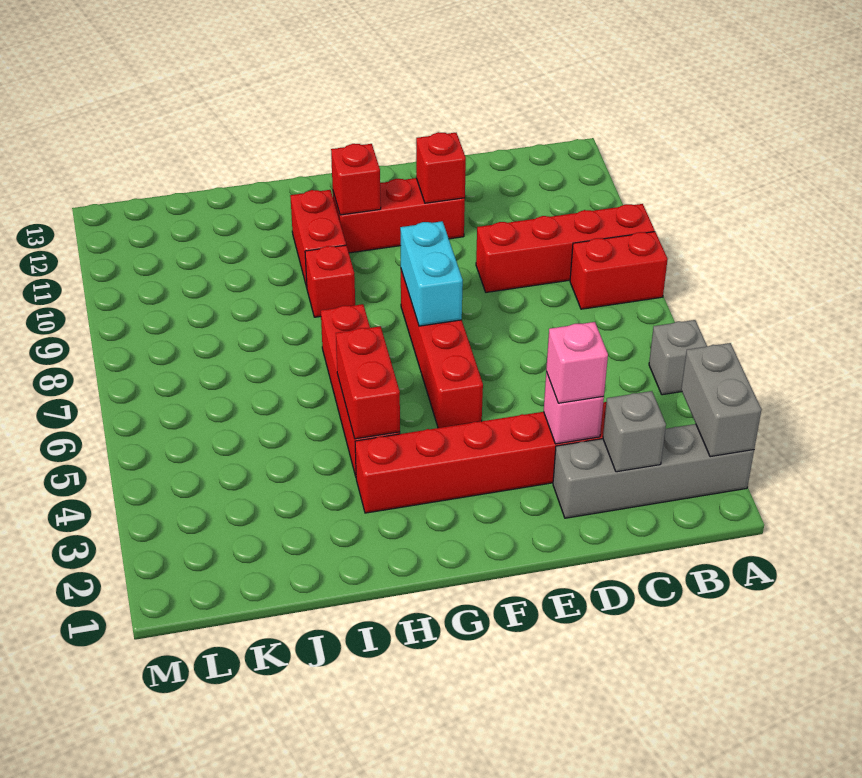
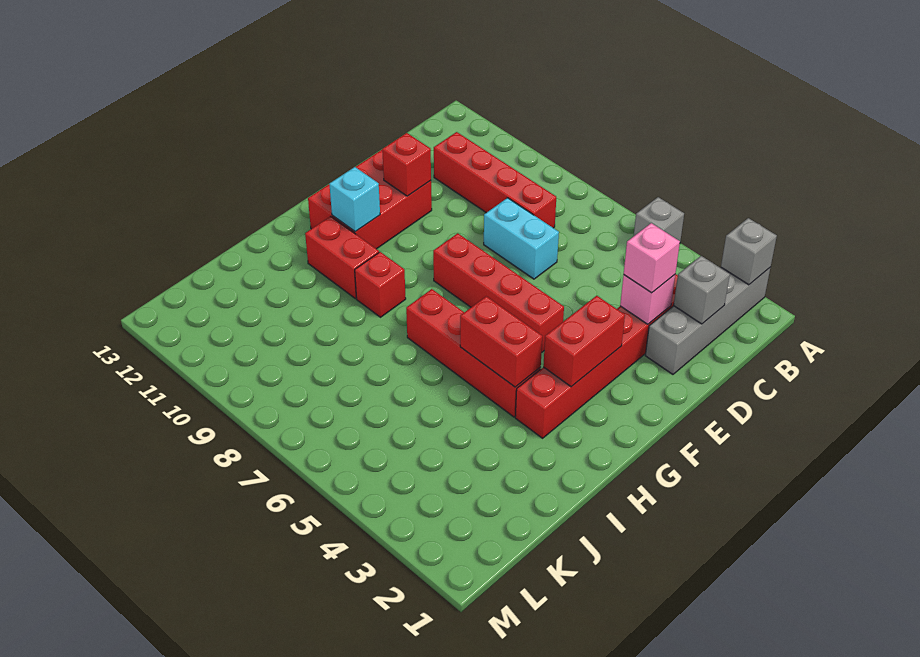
grey 1x2 brick [681,343,761,457] -> grey 1x1 brick [721,218,777,285]
red 1x2 brick [570,232,668,309] -> red 1x2 brick moved to [543,296,625,387]
red 1x4 brick [476,204,655,292] -> red 1x4 brick turned to [434,132,556,228]
red 1x3 brick [333,178,465,253] -> red 2x3 brick [308,150,432,249]
cyan 1x2 brick [400,221,463,326] -> cyan 1x2 brick moved to [484,198,559,279]
red 1x1 brick [331,144,381,215] -> cyan 1x1 brick [329,167,380,232]

